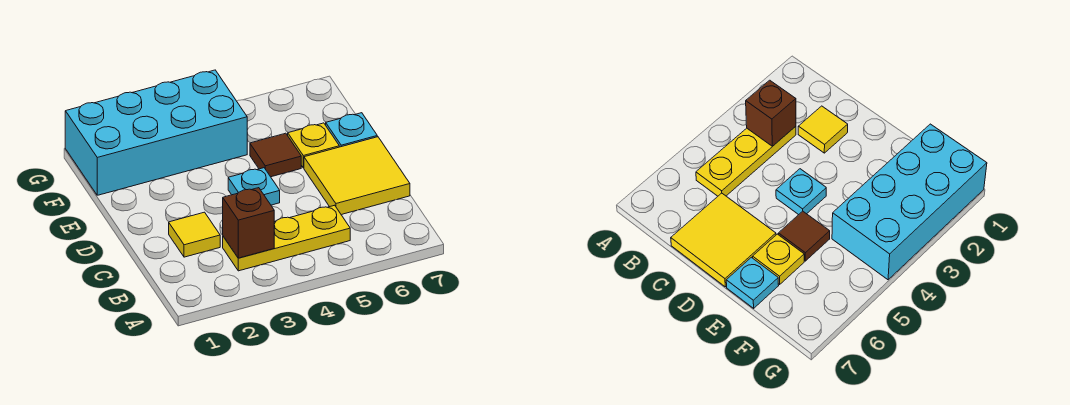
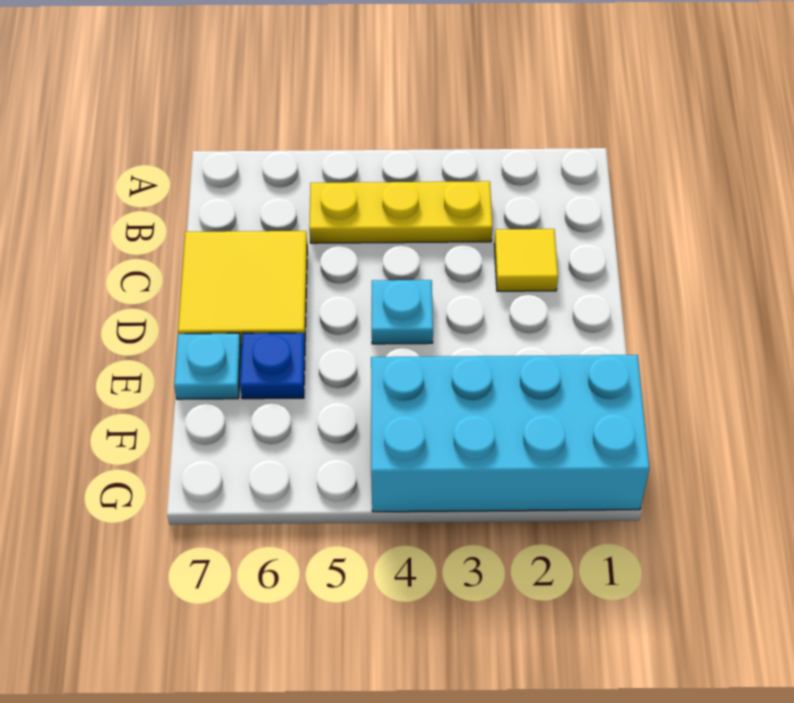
brown 1x1 brick [223,188,275,258] -> none
brown 1x1 tile [250,133,301,177] -> none
yellow 1x1 plate [288,123,339,168] -> blue 1x1 plate [240,333,305,399]

